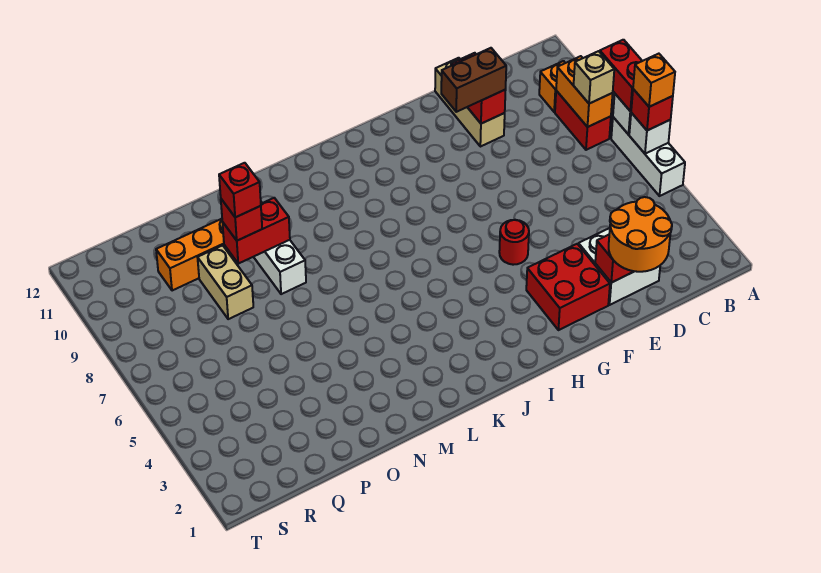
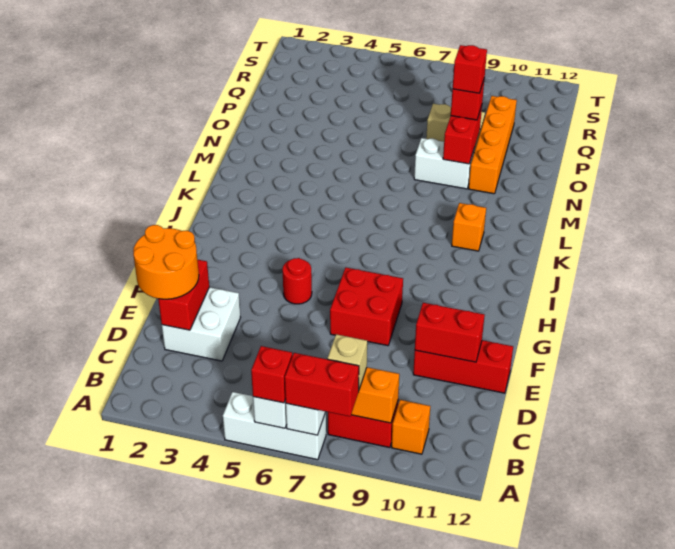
orange 1x1 brick [633,54,675,107] -> orange 1x1 brick moved to [452,203,486,251]
tan 1x3 brick [435,58,505,147] -> red 1x3 brick [413,340,513,393]
brown 1x2 brick [441,48,506,112] -> none
red 2x2 brick [526,244,610,330] -> red 2x2 brick moved to [330,268,403,346]

